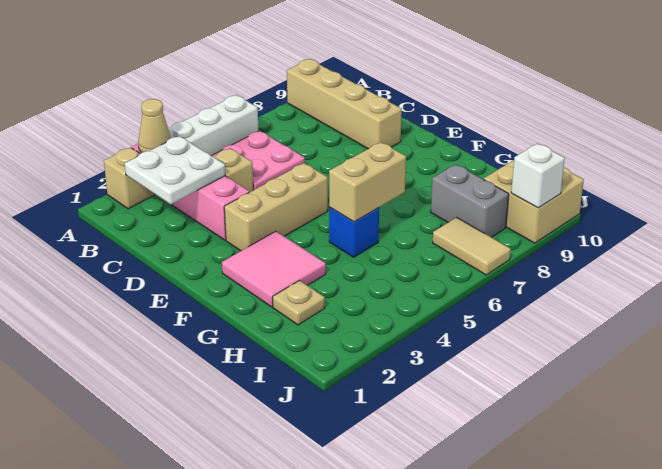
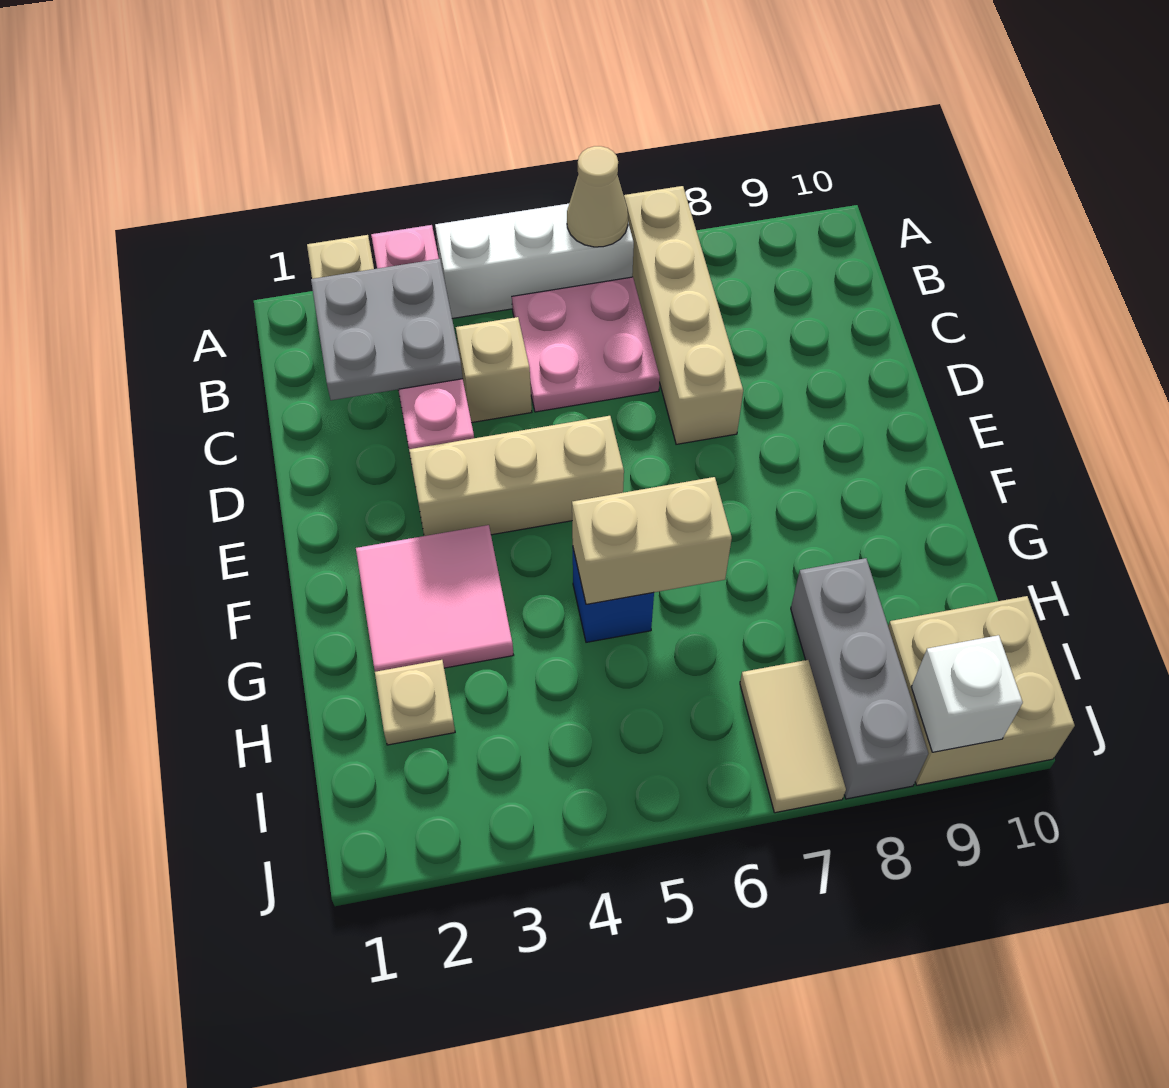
tan 1x1 cone [138,99,171,152] -> tan 1x1 cone moved to [567,146,628,247]
tan 1x4 brick [287,59,402,149] -> tan 1x4 brick moved to [624,186,743,444]
white 2x2 plate [125,136,225,204] -> grey 2x2 plate [311,259,463,400]
grey 1x2 brick [431,164,509,237] -> grey 1x3 brick [791,558,928,799]

